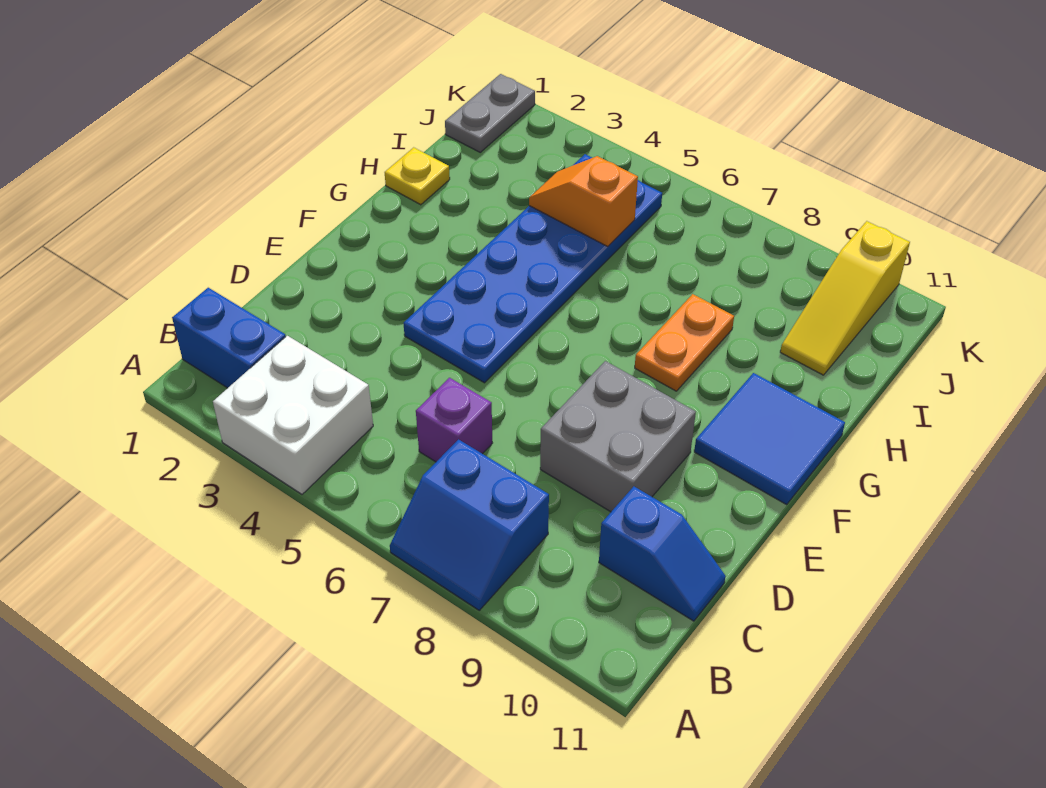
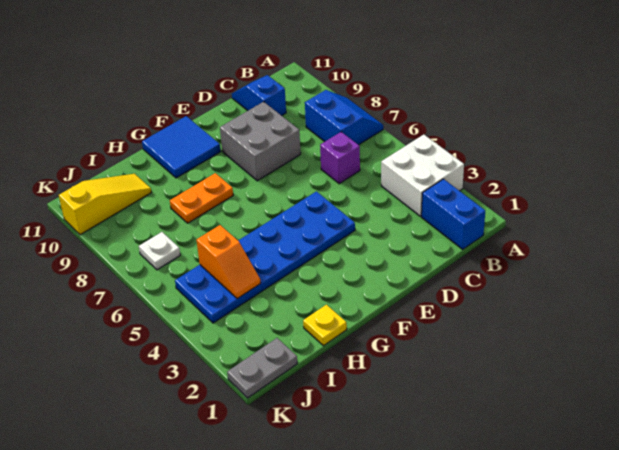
none -> white 1x1 plate [139,232,180,270]

